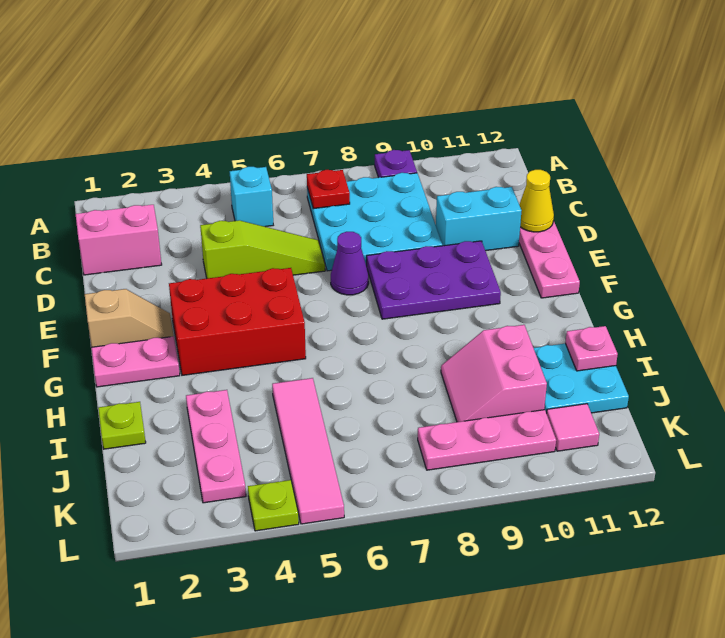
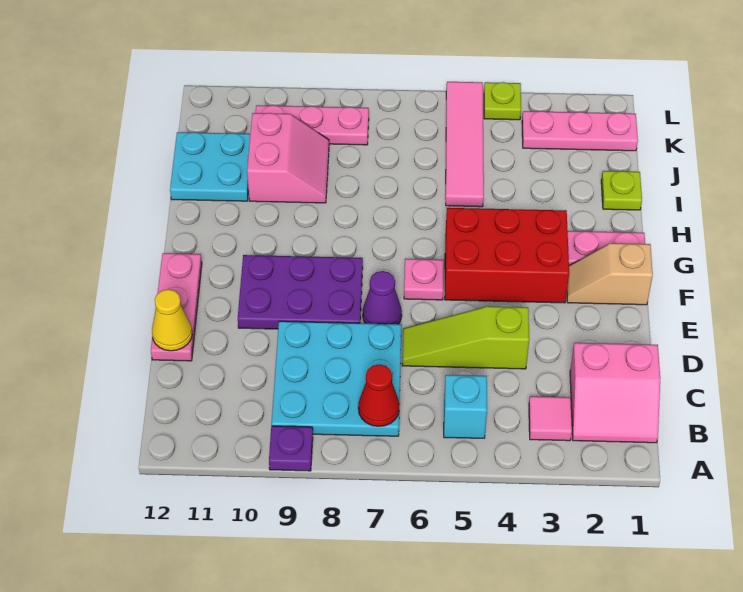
red 1x1 plate [307,170,350,209] -> red 1x1 cone [358,364,399,426]
cyan 1x2 brick [436,187,522,251] -> none
pink 1x3 plate [186,390,246,503] -> pink 1x3 plate turned to [522,111,638,151]
pink 1x1 plate [565,326,618,371] -> pink 1x1 plate moved to [404,259,444,300]
pink 1x1 tile [547,404,599,451] -> pink 1x1 tile moved to [529,396,572,441]

